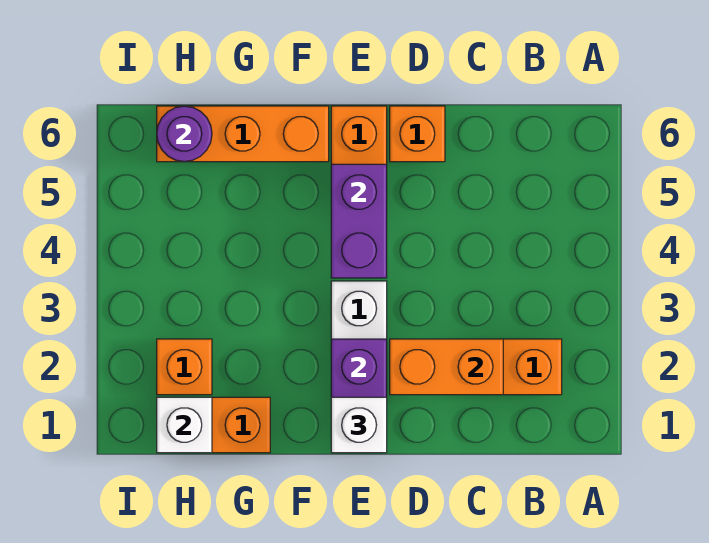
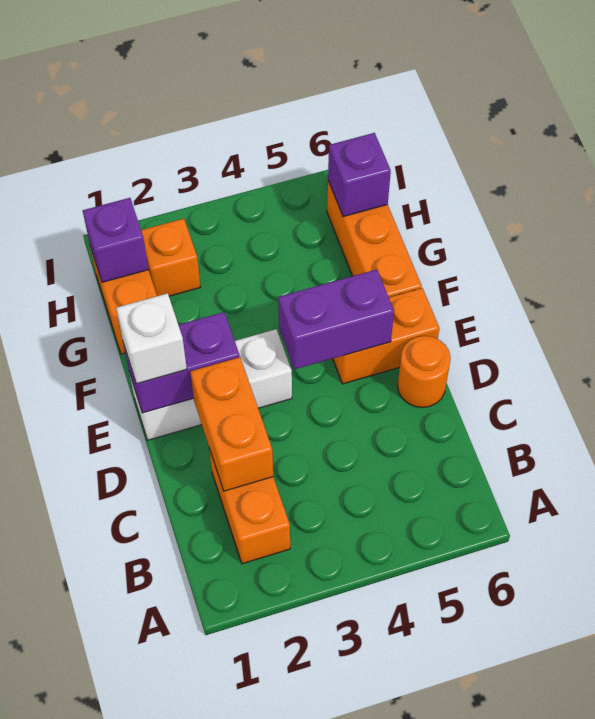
orange 1x1 brick [390,106,445,162] -> orange 1x1 round brick [397,336,451,408]
white 1x1 brick [157,397,212,453] -> purple 1x1 brick [83,198,149,282]
purple 1x1 round brick [157,106,212,162] -> purple 1x1 brick [328,133,391,217]

